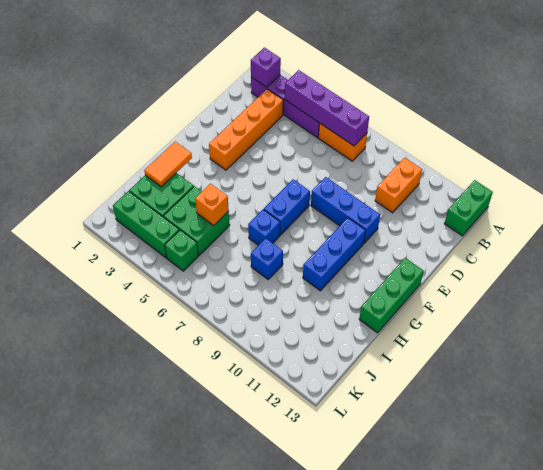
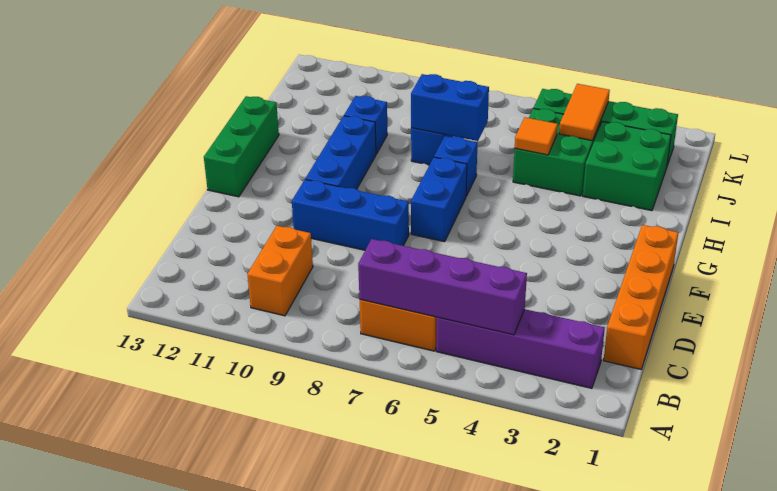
green 1x2 brick [444,180,493,236] -> none
purple 1x1 brick [251,48,281,87] -> none
orange 1x4 brick [209,89,283,170] -> orange 1x4 brick moved to [603,225,678,369]
orange 1x2 tile [144,142,192,187] -> orange 1x2 tile moved to [559,84,610,141]
orange 1x1 brick [195,184,229,226] -> orange 1x1 tile [515,117,558,155]
none -> blue 1x2 brick [411,74,489,141]
none -> blue 1x1 brick [344,96,387,154]

